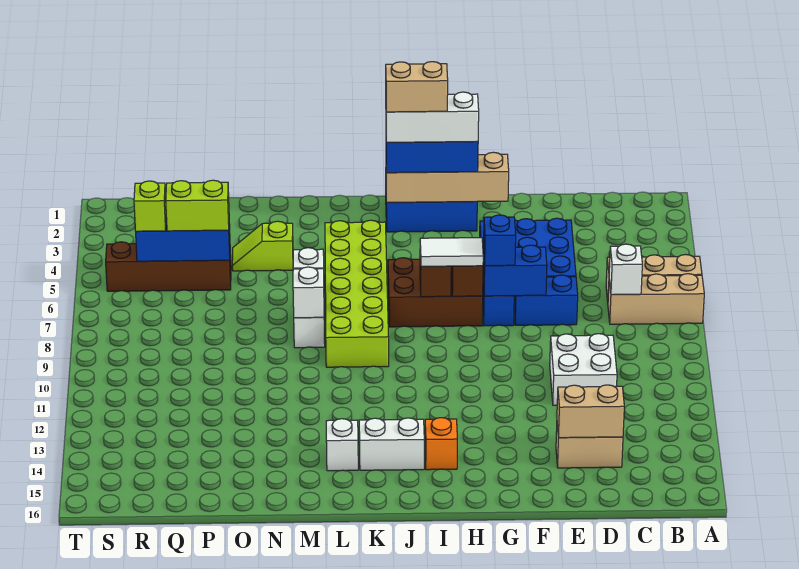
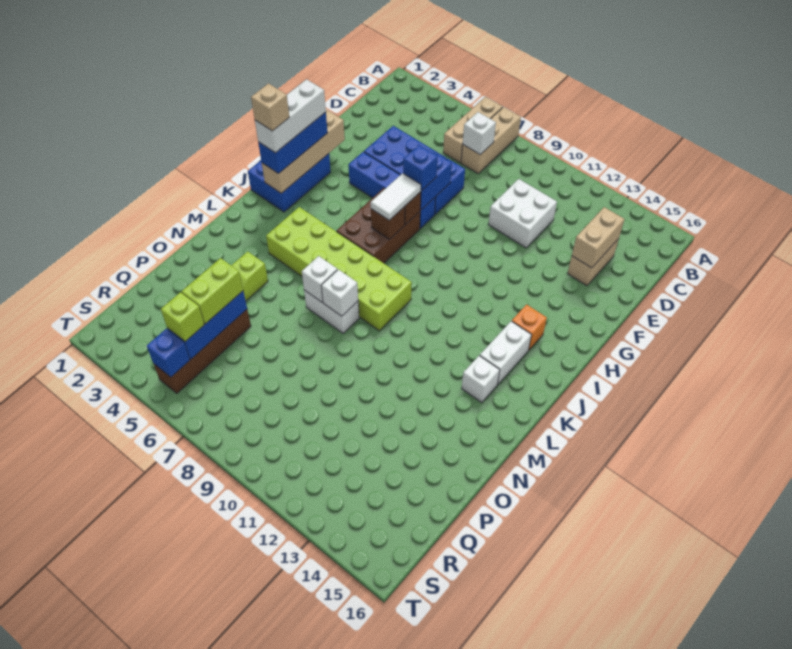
tan 1x2 brick [386,62,448,112] -> tan 1x1 brick [251,83,289,131]
none -> blue 1x1 brick [147,329,190,377]

